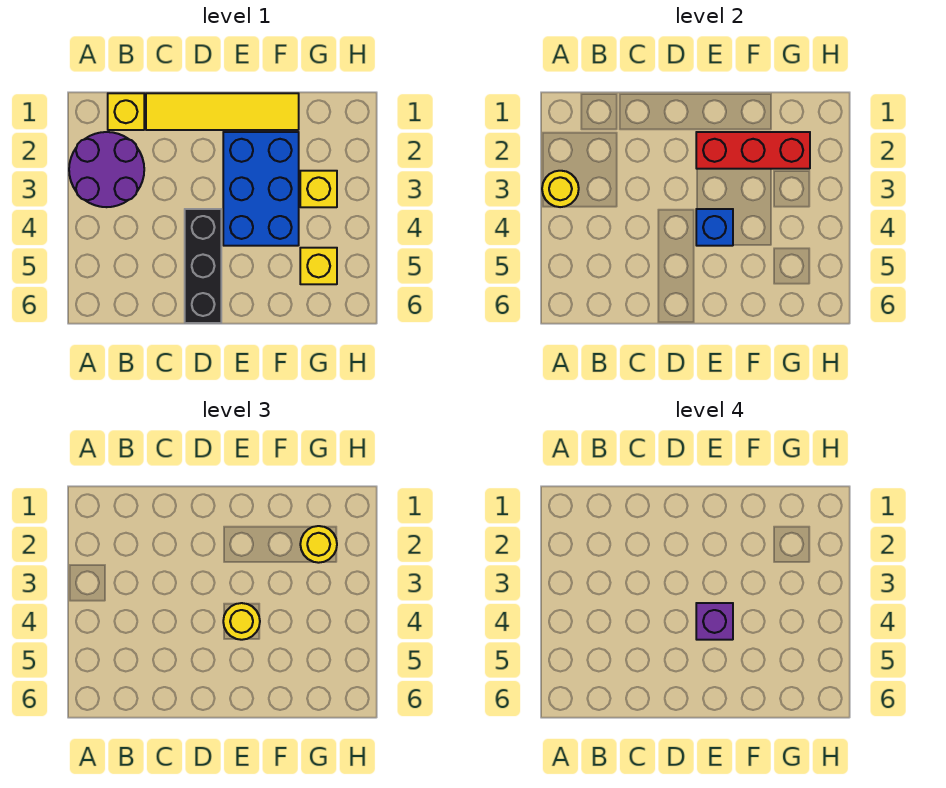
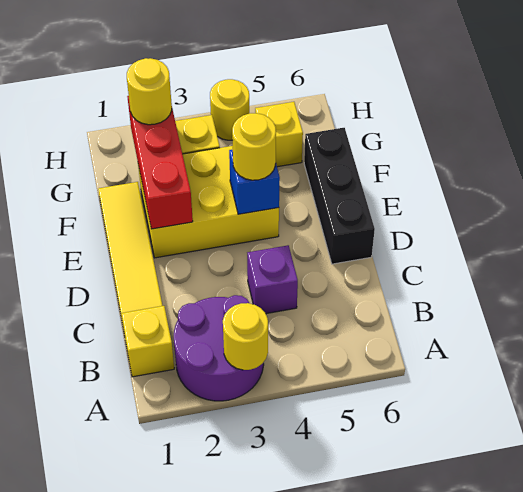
black 1x3 brick [185,209,221,323] -> black 1x3 brick turned to [304,128,375,264]
blue 2x3 brick [223,132,299,246] -> yellow 2x3 brick [138,146,279,258]
purple 1x1 brick [696,603,733,640] -> purple 1x1 brick moved to [247,245,298,314]
none -> yellow 1x1 round brick [210,79,249,140]

